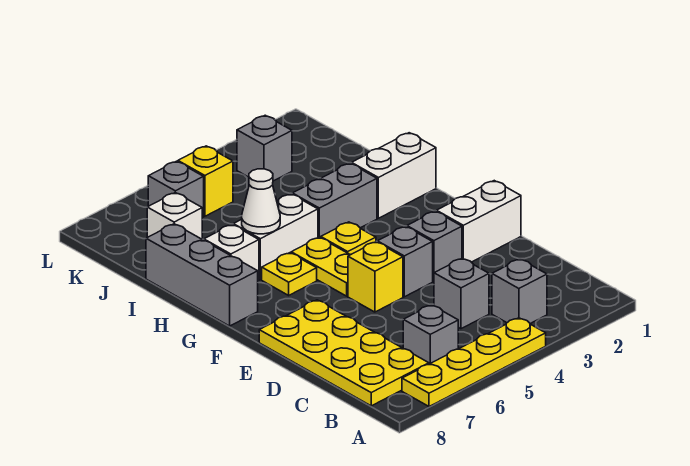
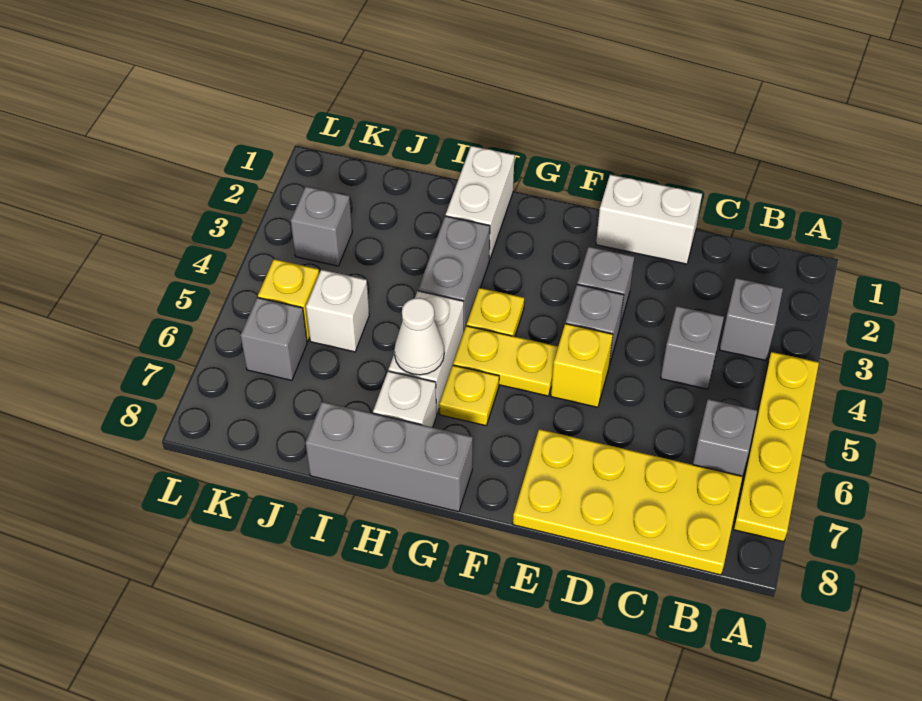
white 1x2 brick [436,181,521,262] -> white 1x2 brick turned to [596,175,702,264]
white 1x1 brick [147,193,202,239] -> white 1x1 brick moved to [306,270,369,352]

